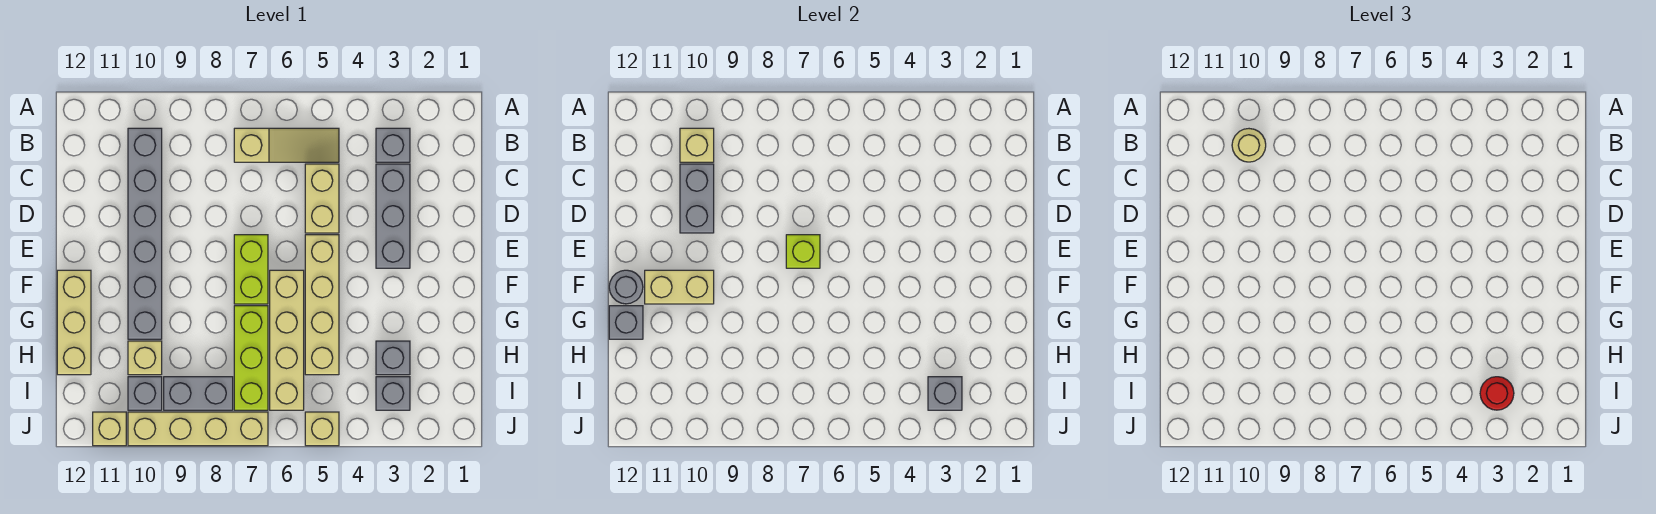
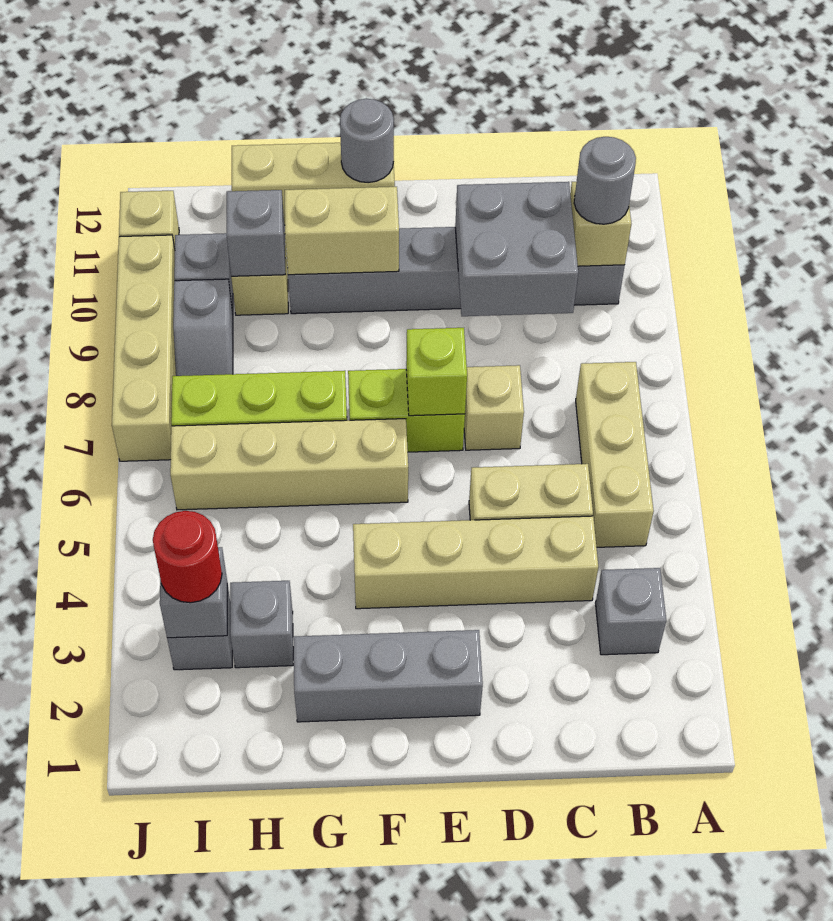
tan 1x3 slope [234,128,339,162] -> tan 1x3 brick [576,362,654,547]
tan 1x1 round brick [1232,129,1266,162] -> grey 1x1 round brick [574,137,636,224]
grey 1x3 brick [376,164,410,268] -> grey 1x3 brick moved to [293,630,483,722]
grey 1x2 brick [680,164,714,233] -> grey 2x2 brick [455,182,578,316]
tan 1x4 brick [305,235,339,375] -> tan 1x4 brick moved to [353,516,598,609]
tan 1x2 brick [645,270,714,304] -> tan 1x2 brick turned to [285,187,399,275]
grey 1x1 brick [609,306,643,339] -> grey 1x1 brick moved to [227,190,285,276]
grey 1x2 brick [164,377,233,410] -> grey 1x2 slope [173,279,233,376]
tan 1x1 brick [305,412,339,446] -> tan 1x1 brick moved to [464,365,524,450]

